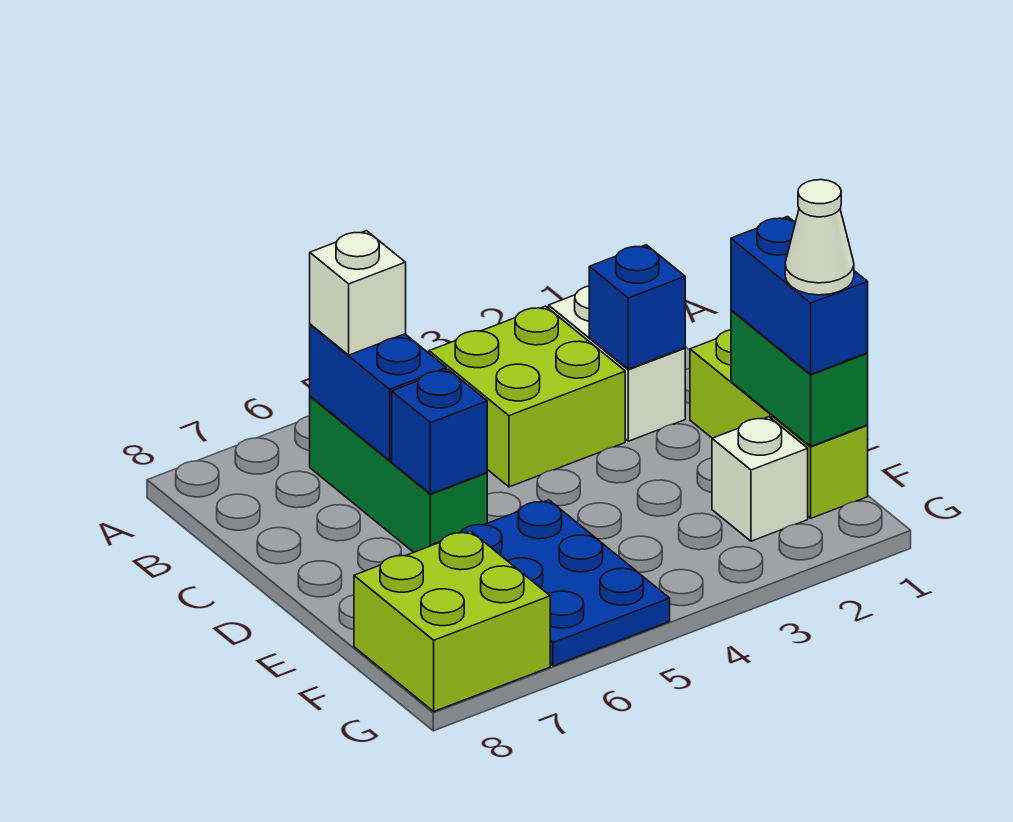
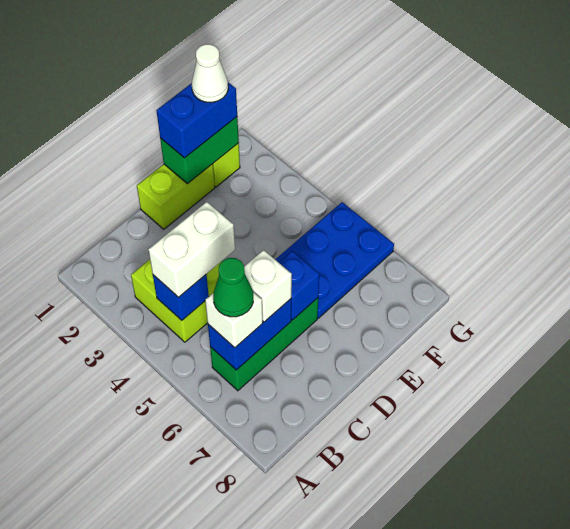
white 1x2 brick [549,286,685,441] -> white 1x2 brick moved to [149,202,235,297]
none -> green 1x1 cone [213,258,253,317]
blue 1x1 brick [589,245,685,369] -> blue 1x1 brick moved to [153,274,209,320]
white 1x1 brick [712,417,808,541] -> white 1x1 brick moved to [244,250,292,322]
lime 2x2 brick [354,531,550,711] -> none

